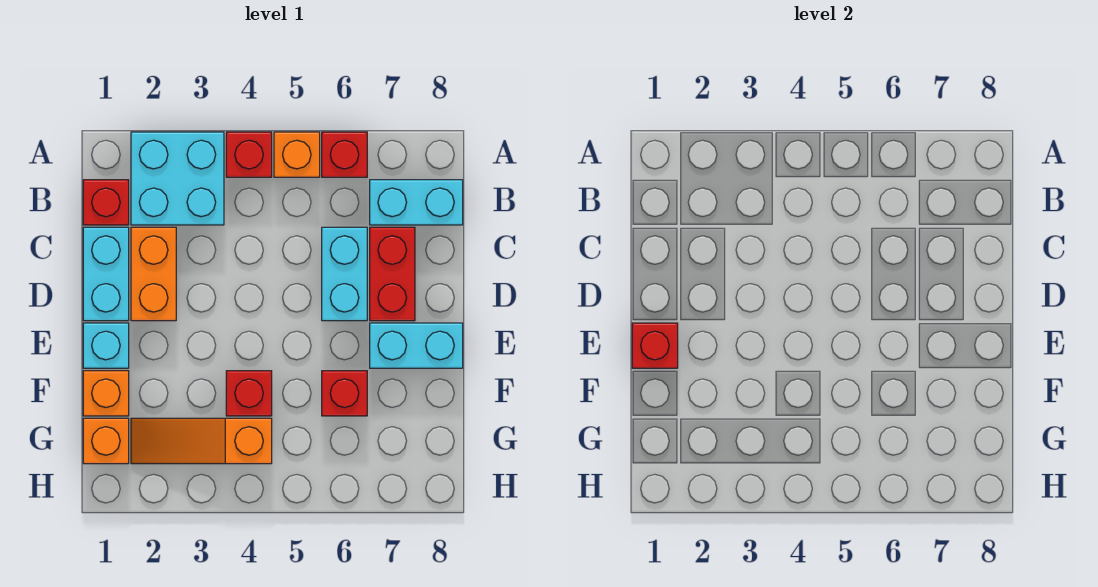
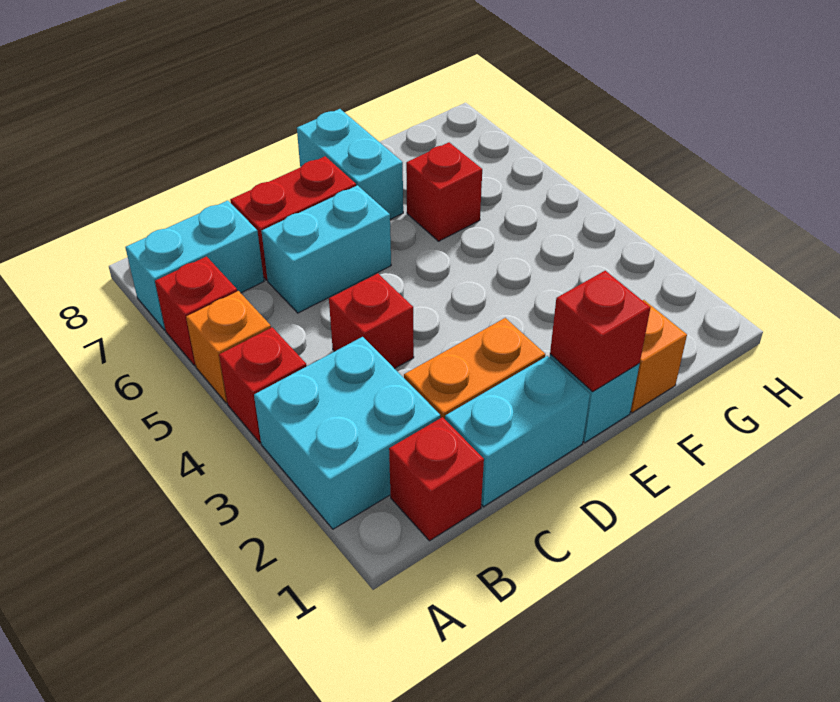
cyan 1x2 brick [370,180,463,225] -> cyan 1x2 brick turned to [126,201,264,330]
red 1x1 brick [226,371,272,416] -> red 1x1 brick moved to [329,273,414,369]
orange 1x1 brick [83,418,129,464] -> none
orange 1x3 slope [131,418,272,464] -> none

